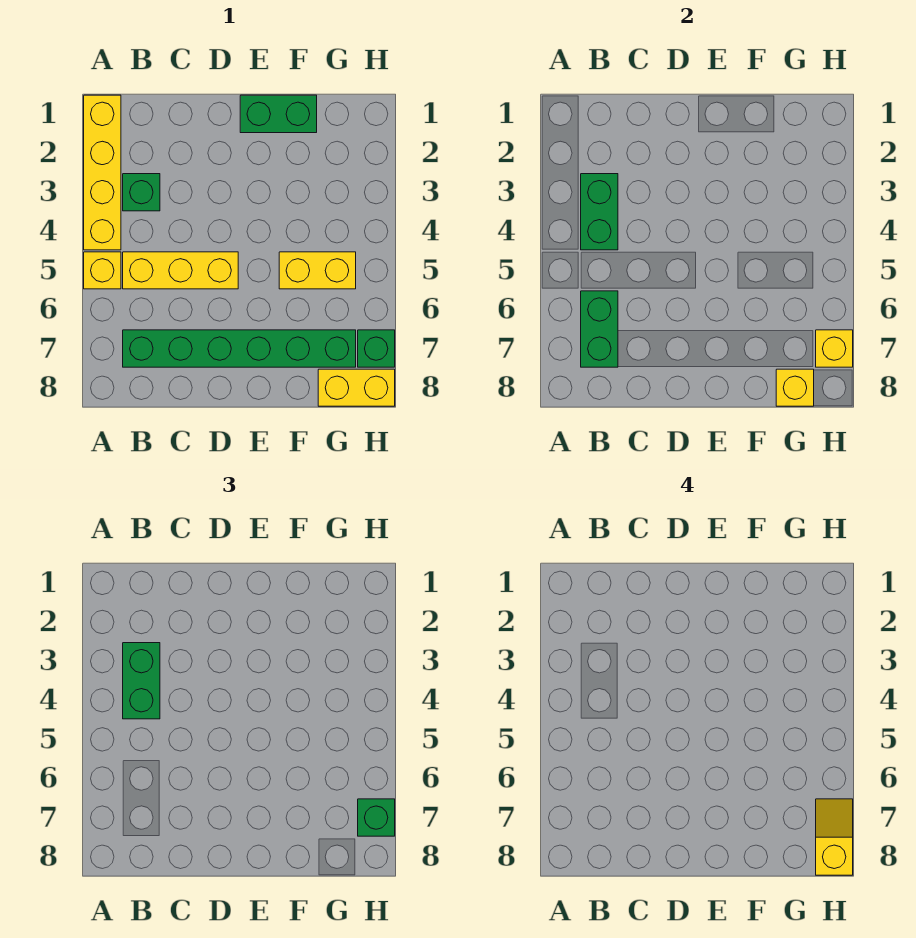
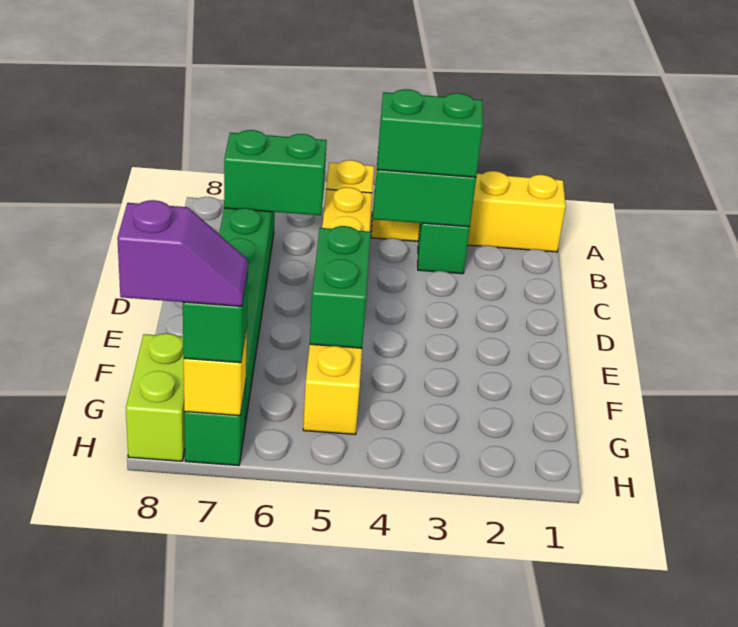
green 1x2 brick [240,95,317,133] -> green 1x2 brick moved to [310,226,371,348]
yellow 1x2 brick [318,369,395,406] -> lime 1x2 brick [126,333,185,461]
yellow 1x1 brick [776,369,814,406] -> none
yellow 1x2 slope [816,799,853,875] -> purple 1x2 slope [117,200,248,306]

